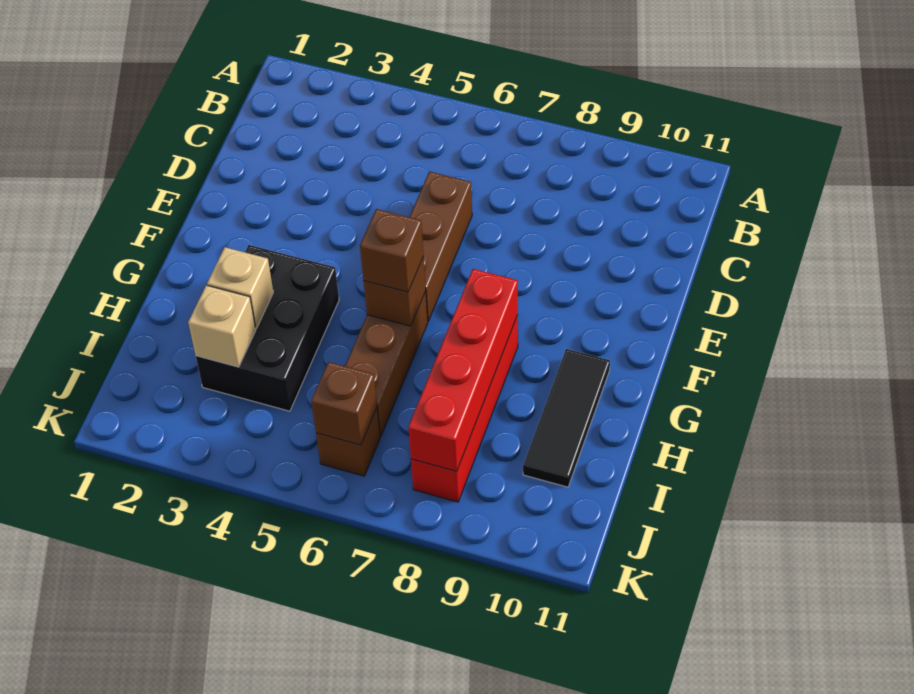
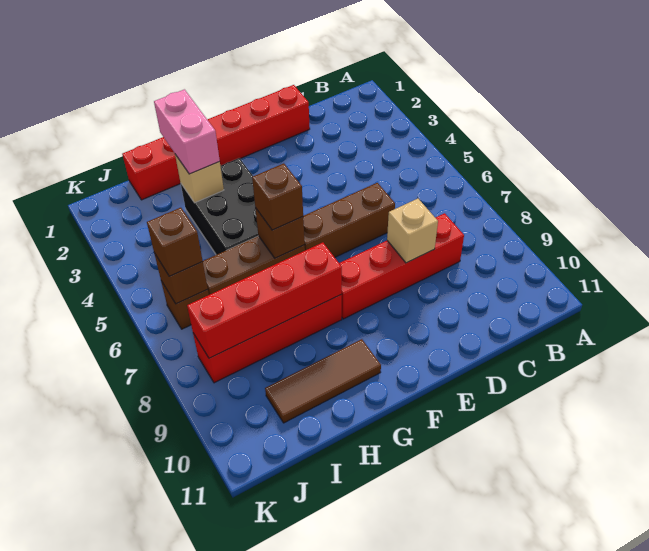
none -> red 1x4 brick [339,213,464,319]
none -> red 1x6 brick [122,85,310,200]
black 2x3 brick [196,245,339,411] -> black 2x3 brick turned to [181,158,258,255]
black 1x3 tile [523,349,610,487] -> brown 1x3 tile [265,339,381,423]
none -> pink 1x2 brick [154,89,220,174]
tan 1x1 brick [188,285,256,367] -> tan 1x1 brick moved to [387,198,438,263]
none -> brown 1x1 brick [147,208,203,276]

